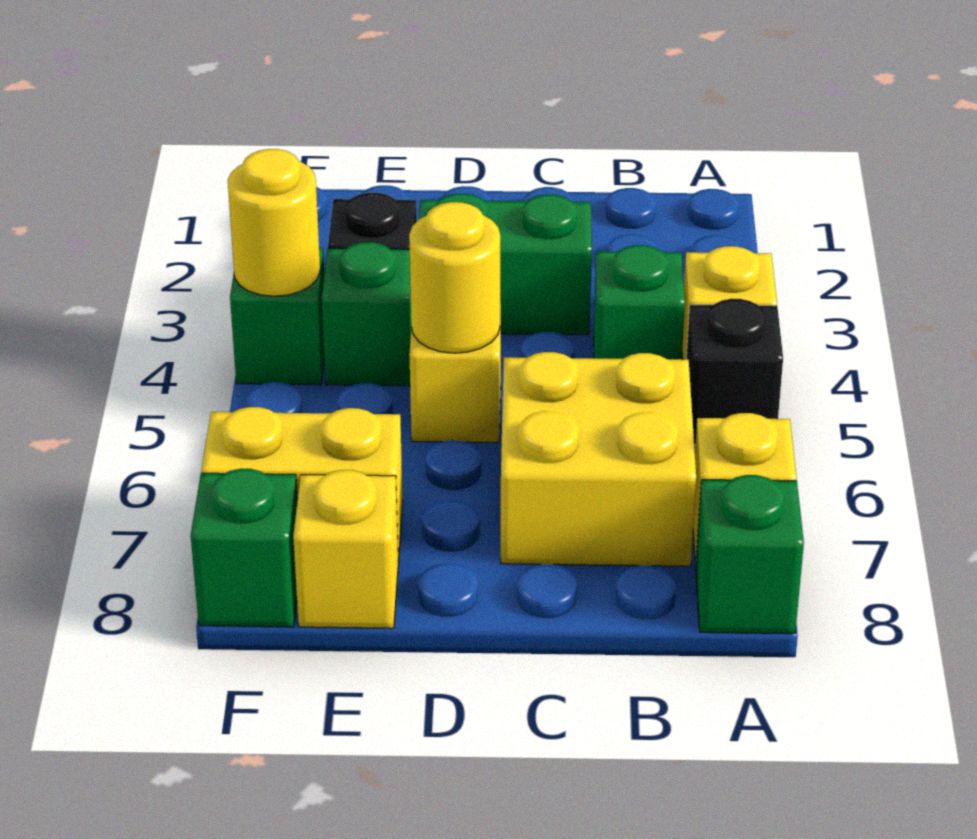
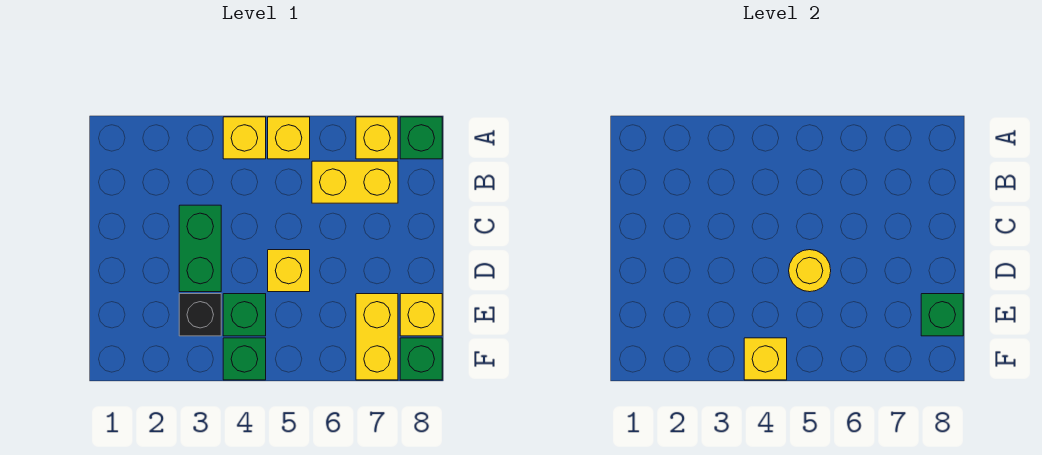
black 1x1 brick [686,299,783,445] -> yellow 1x1 brick [268,117,310,159]
green 1x1 brick [594,245,685,359] -> green 1x1 brick moved to [921,294,963,336]
yellow 2x2 brick [501,352,696,566] -> yellow 1x2 brick [312,161,398,203]
yellow 1x1 round brick [228,149,320,296] -> yellow 1x1 brick [744,338,787,380]

